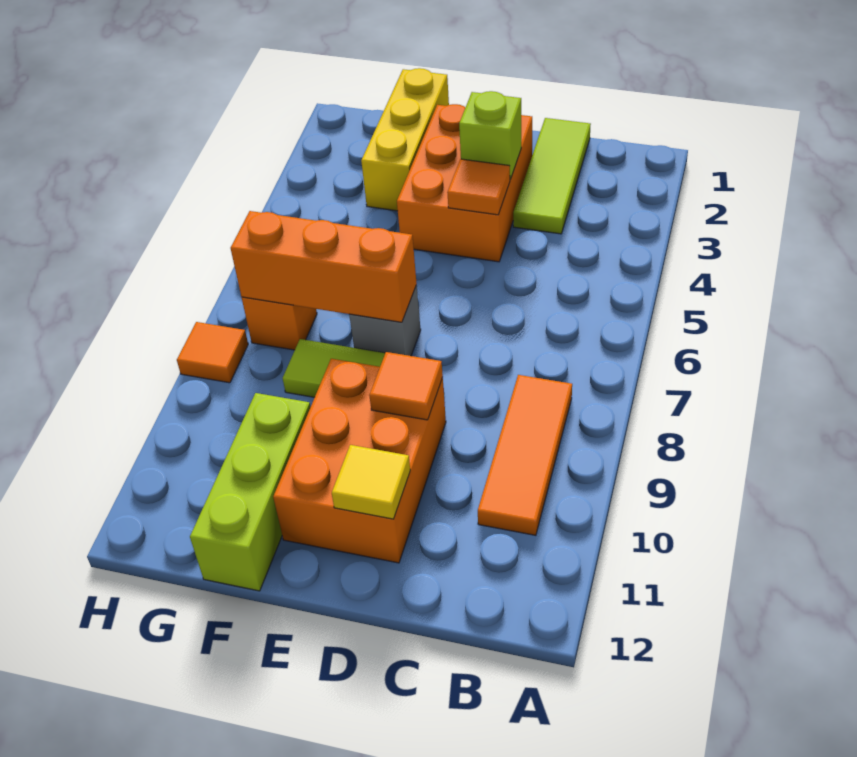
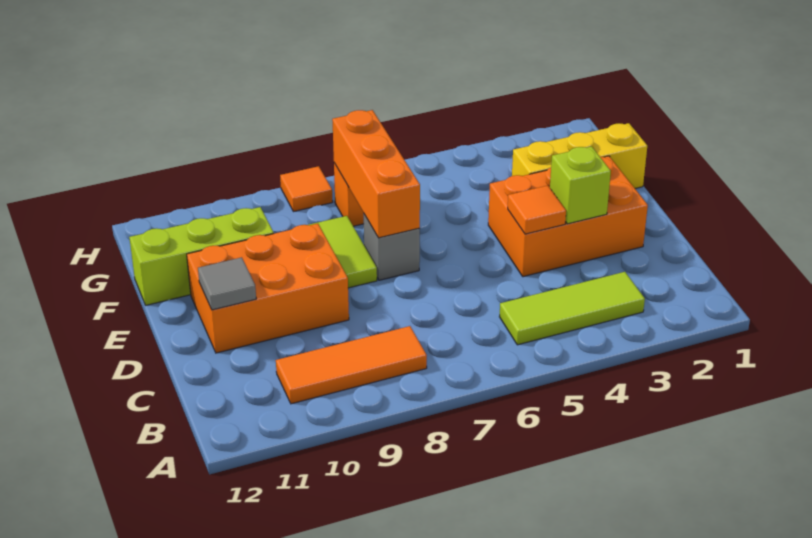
lime 1x3 tile [513,118,591,234] -> lime 1x3 tile moved to [500,272,645,345]
orange 1x1 tile [369,352,443,420] -> none
yellow 1x1 tile [332,445,410,519] -> grey 1x1 tile [198,257,256,310]

